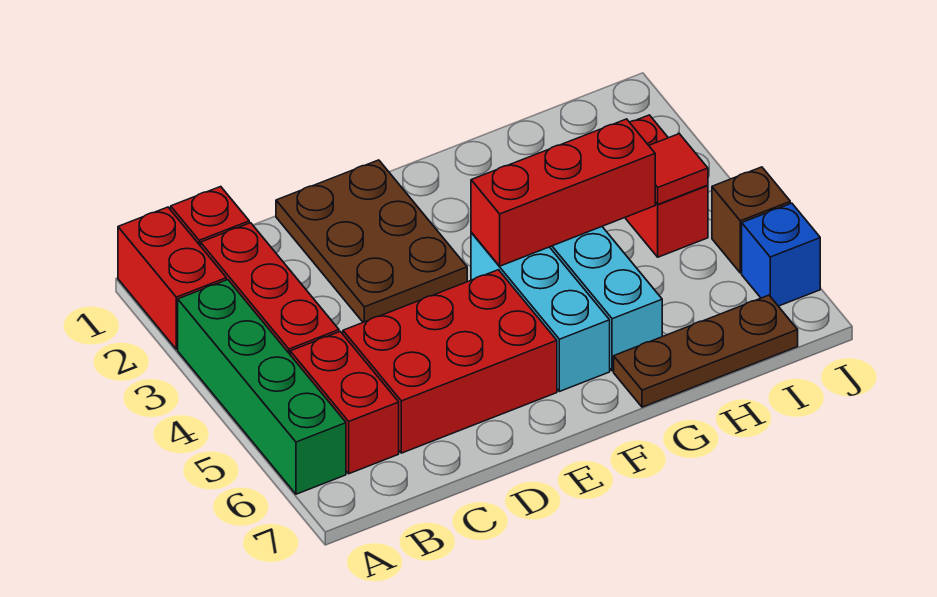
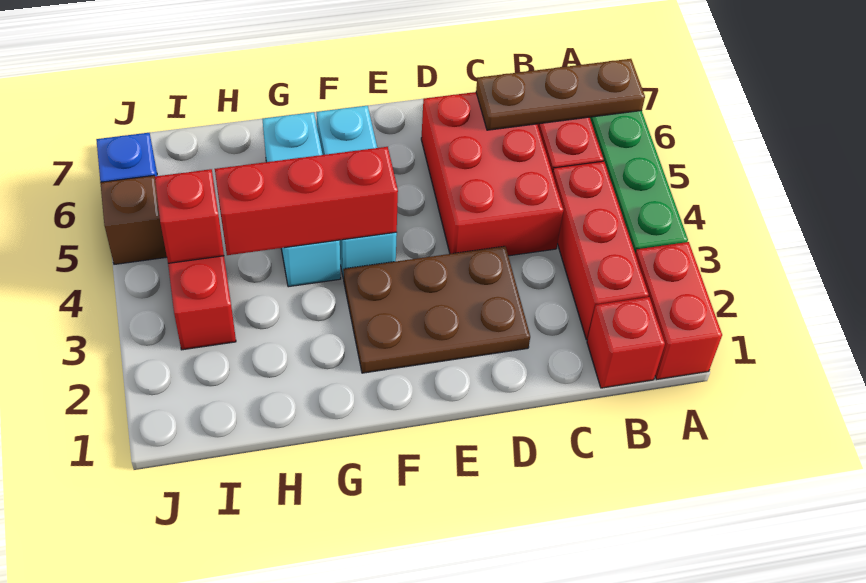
red 2x3 brick [343,270,557,453] -> red 2x3 brick turned to [421,92,564,256]
brown 2x3 plate [276,160,467,322] -> brown 2x3 plate turned to [343,246,530,373]
brown 1x3 plate [614,295,798,407] -> brown 1x3 plate moved to [476,59,645,130]
red 1x1 tile [649,134,708,204] -> red 1x1 brick [155,169,224,263]

